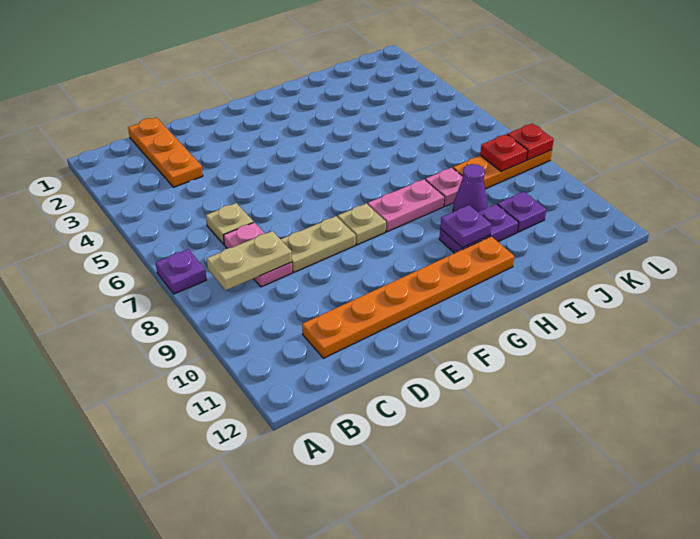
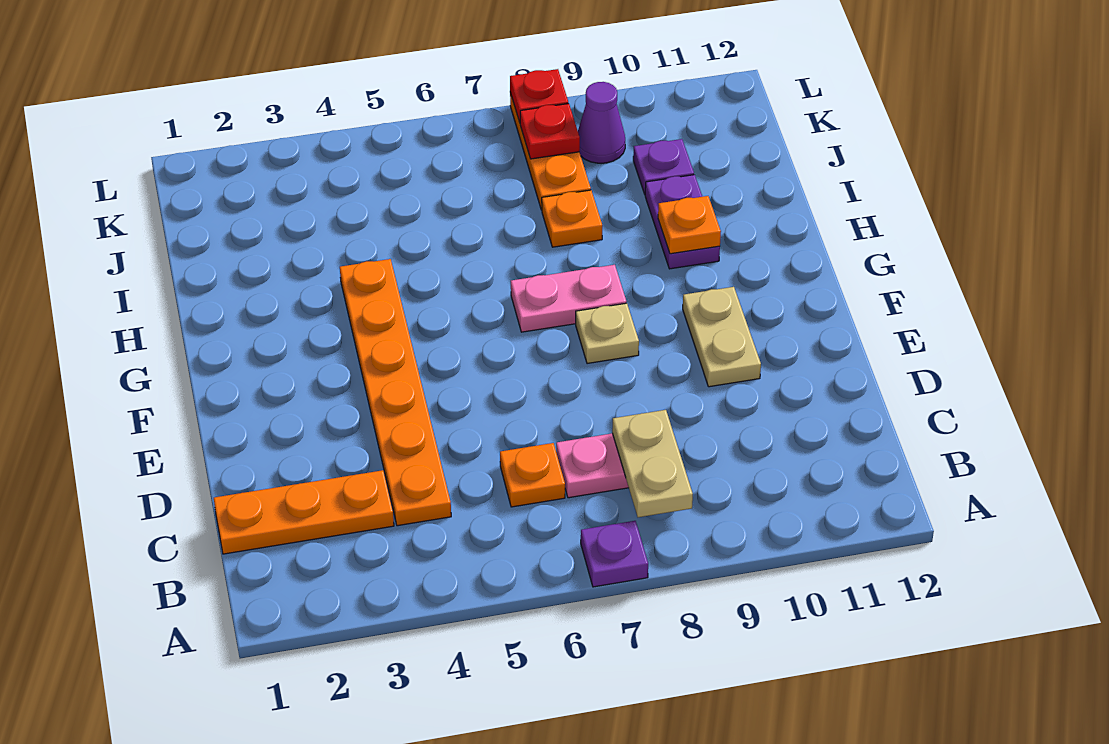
tan 1x1 plate [206,203,253,244] -> orange 1x1 plate [500,443,565,507]
orange 1x6 plate [302,236,514,358] -> orange 1x6 plate moved to [340,259,451,526]
tan 1x2 plate [281,216,356,272] -> tan 1x2 plate moved to [683,287,761,387]
pink 1x2 plate [368,179,444,232] -> pink 1x2 plate turned to [511,265,626,332]
purple 1x1 plate [440,205,491,248] -> orange 1x1 plate [658,196,721,254]
pink 1x1 plate [425,168,463,206] -> orange 1x1 plate [542,190,602,247]
purple 1x1 cone [453,164,487,212] -> purple 1x1 cone moved to [578,82,625,163]

